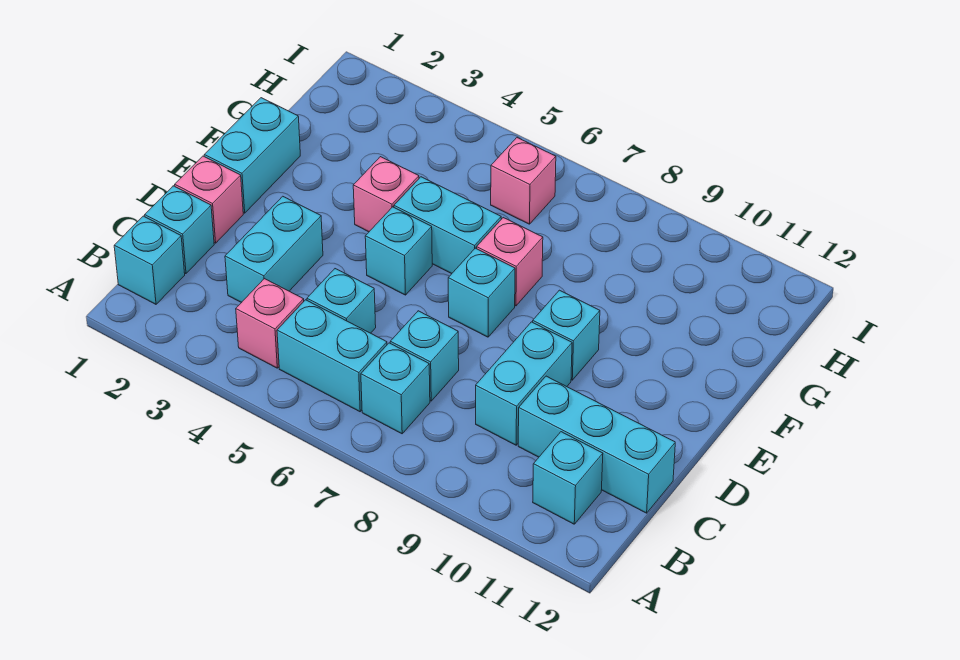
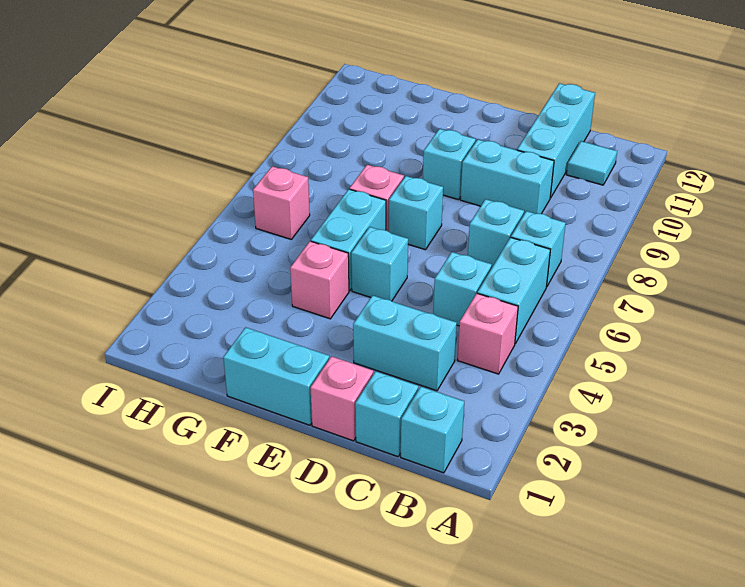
cyan 1x1 brick [533,432,603,524] -> cyan 1x1 tile [567,141,617,185]

